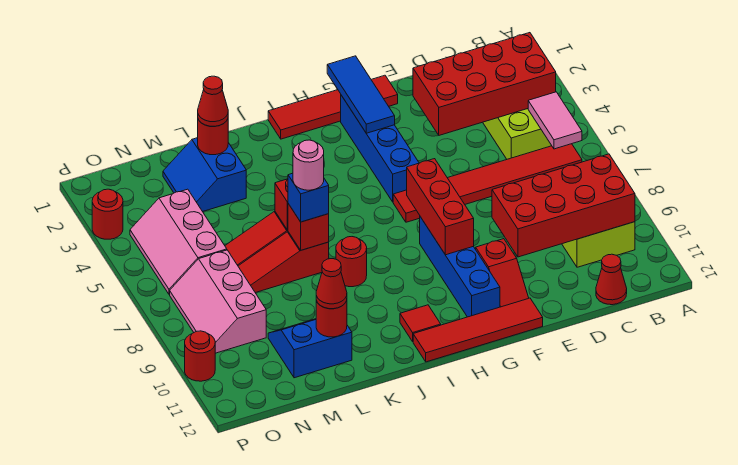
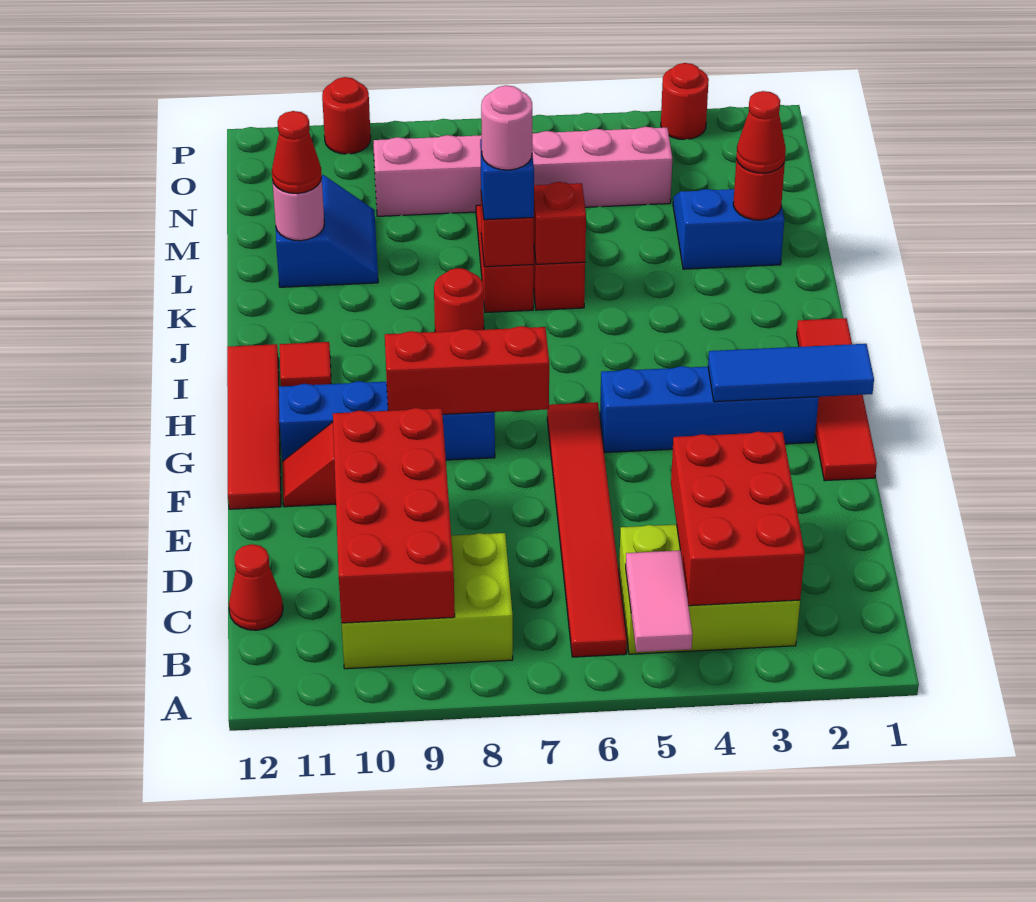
red 2x4 brick [413,33,556,135] -> red 2x3 brick [671,432,805,606]
pink 1x2 tile [528,92,582,149] -> pink 1x2 tile turned to [626,550,692,652]
red 1x1 round brick [316,301,347,337] -> pink 1x1 round brick [272,178,324,241]

